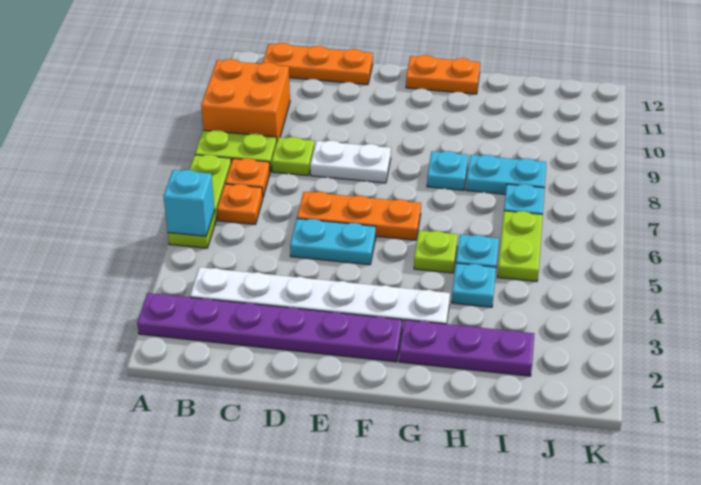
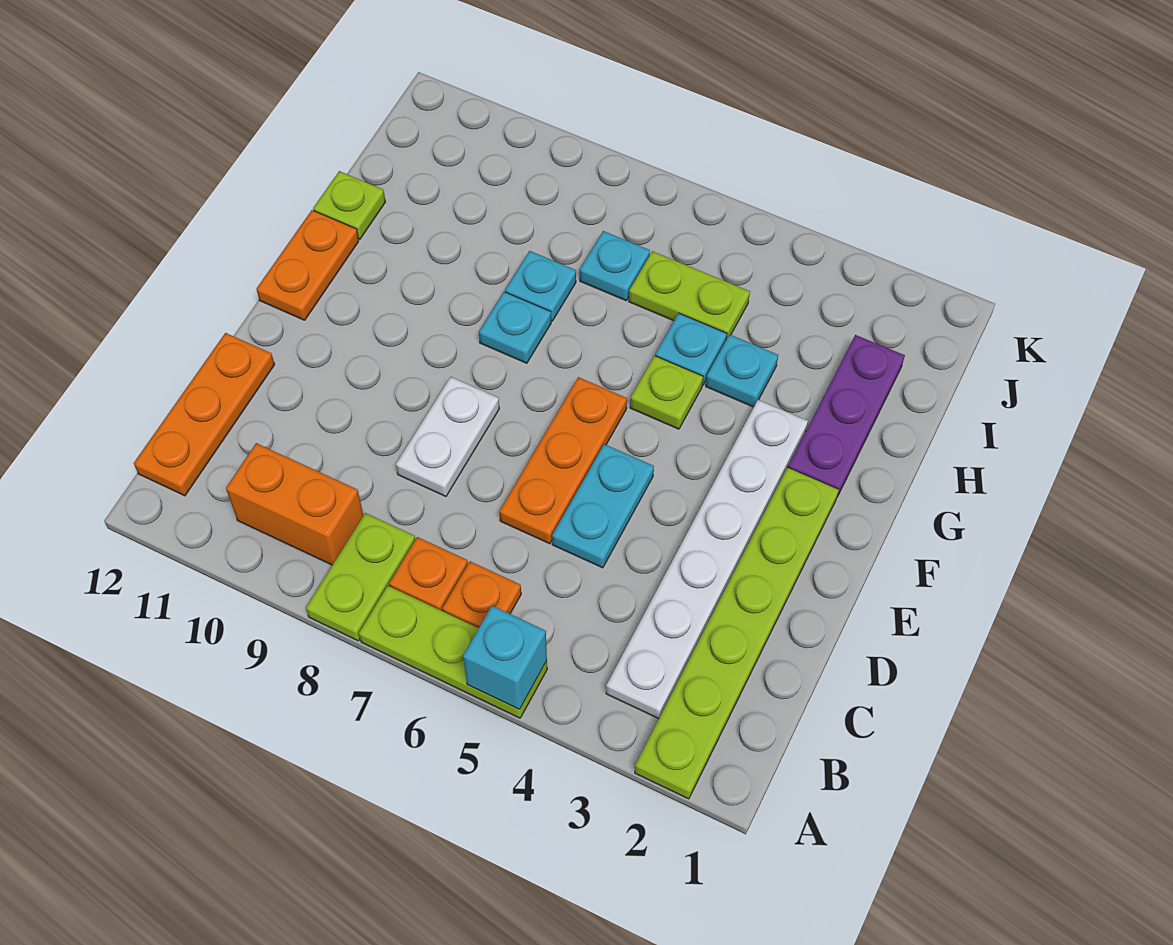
purple 1x6 plate [137,293,402,362] -> lime 1x6 plate [635,468,839,799]
orange 2x2 brick [201,59,290,140] -> orange 1x2 brick [226,443,363,565]
lime 1x1 plate [272,137,315,176] -> lime 1x1 plate moved to [313,171,385,239]
cyan 1x2 plate [466,155,546,194] -> cyan 1x1 plate [505,251,576,321]

